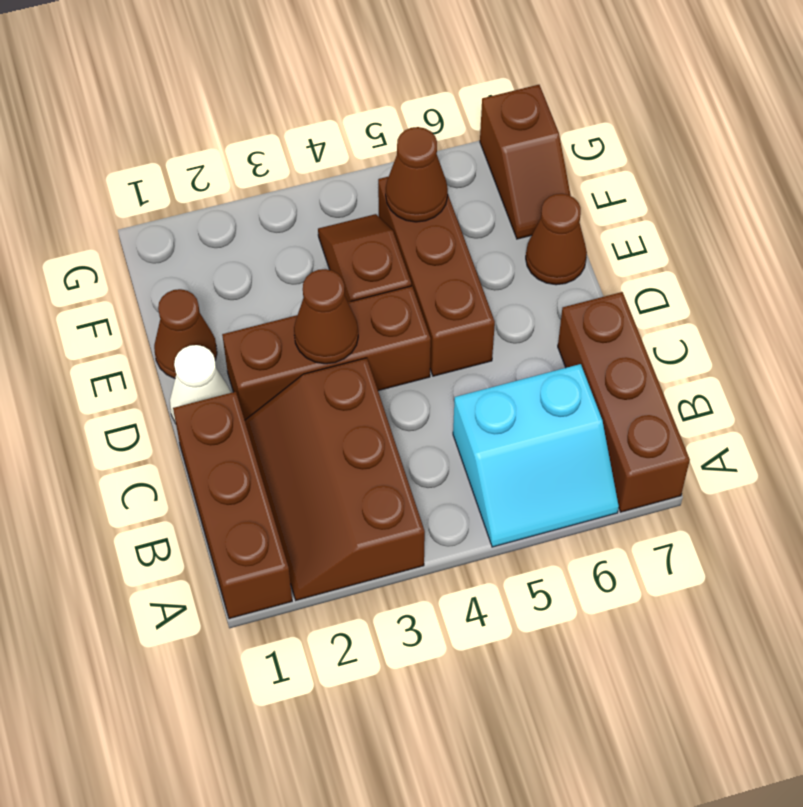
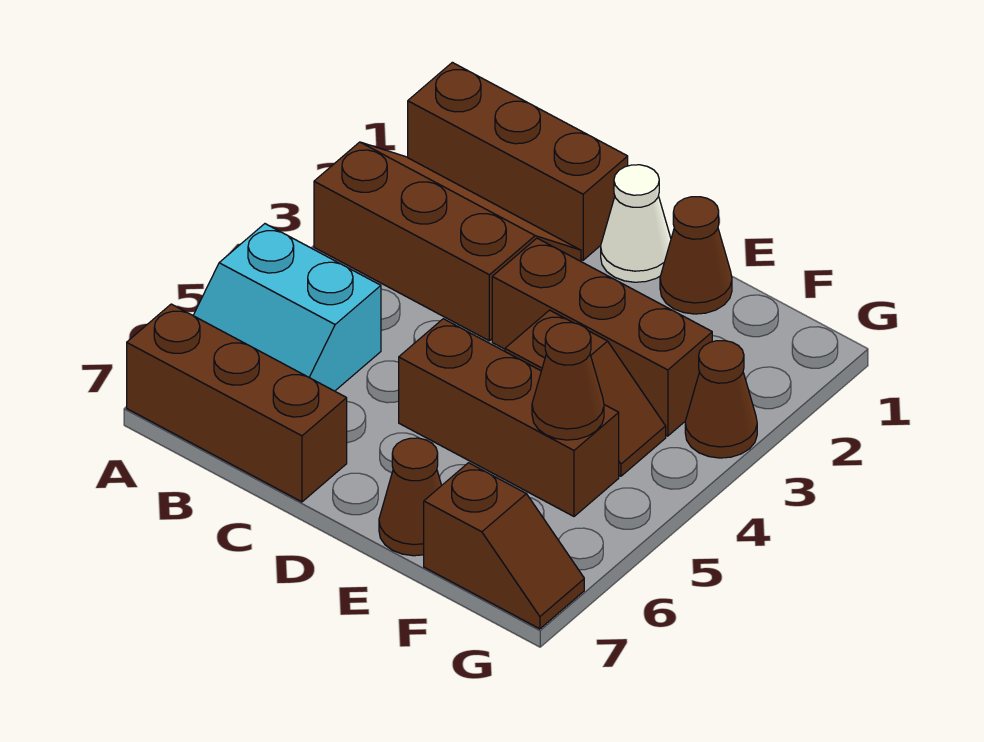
cyan 2x2 slope [453,364,619,547] -> cyan 2x2 slope turned to [193,224,381,391]
brown 1x3 brick [222,286,431,420] -> brown 1x3 brick turned to [492,238,712,436]
brown 1x1 cone [294,269,358,364] -> brown 1x1 cone moved to [685,341,757,458]
brown 1x2 slope [480,85,571,239] -> brown 1x2 slope turned to [424,463,584,629]

